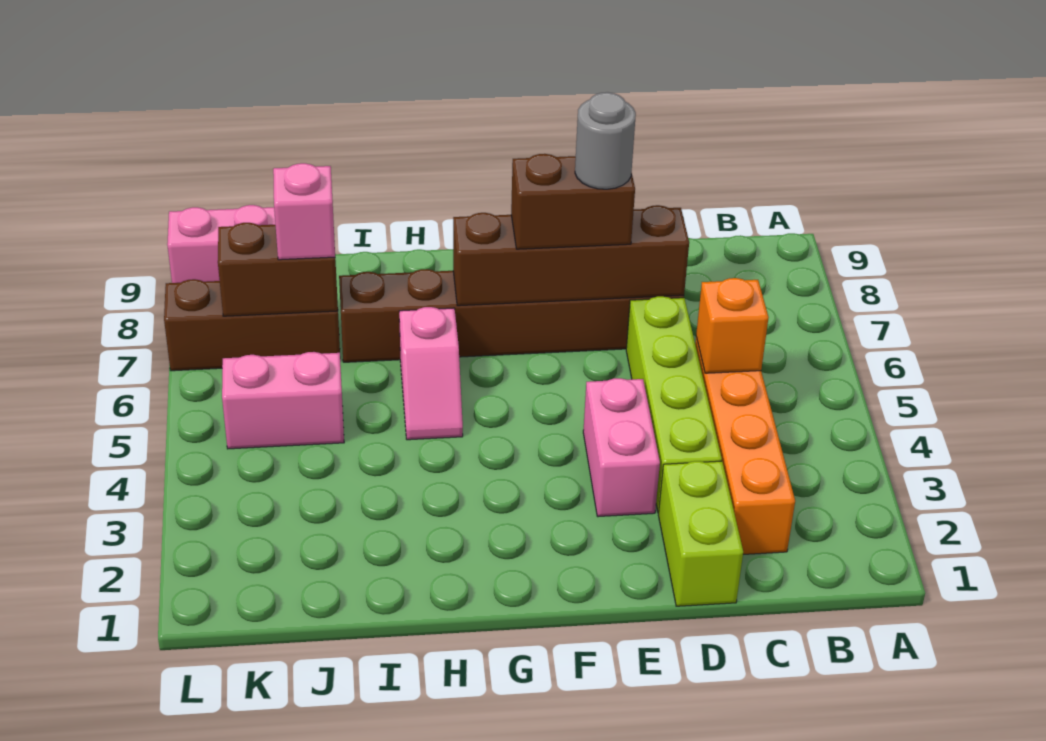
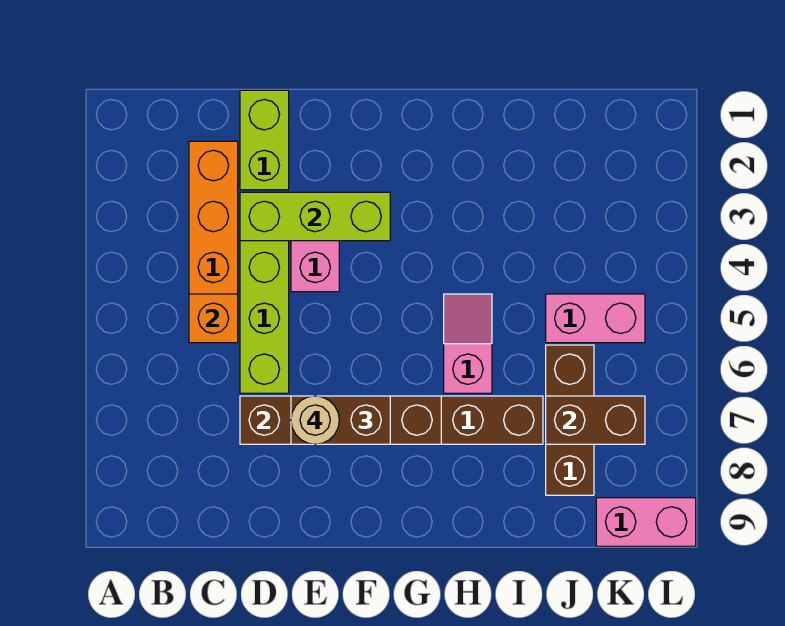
none -> lime 1x3 brick [240,192,390,241]
grey 1x1 round brick [575,92,636,189] -> tan 1x1 round brick [291,396,339,444]
brown 1x3 brick [164,279,340,371] -> brown 1x3 brick turned to [546,345,594,495]
pink 1x1 brick [273,163,335,260] -> none

